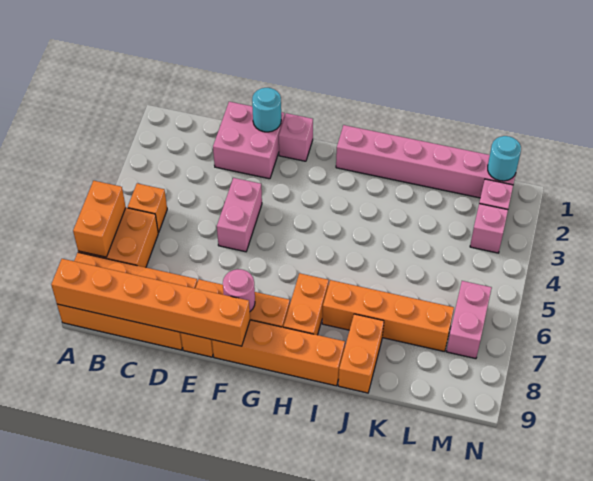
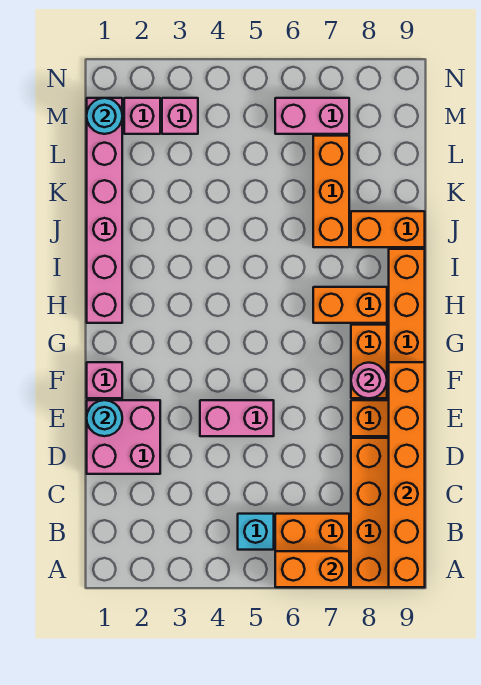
orange 1x1 brick [128,183,167,233] -> cyan 1x1 brick [238,514,274,550]
orange 1x4 brick [322,280,454,352] -> orange 1x3 brick [313,136,349,247]

